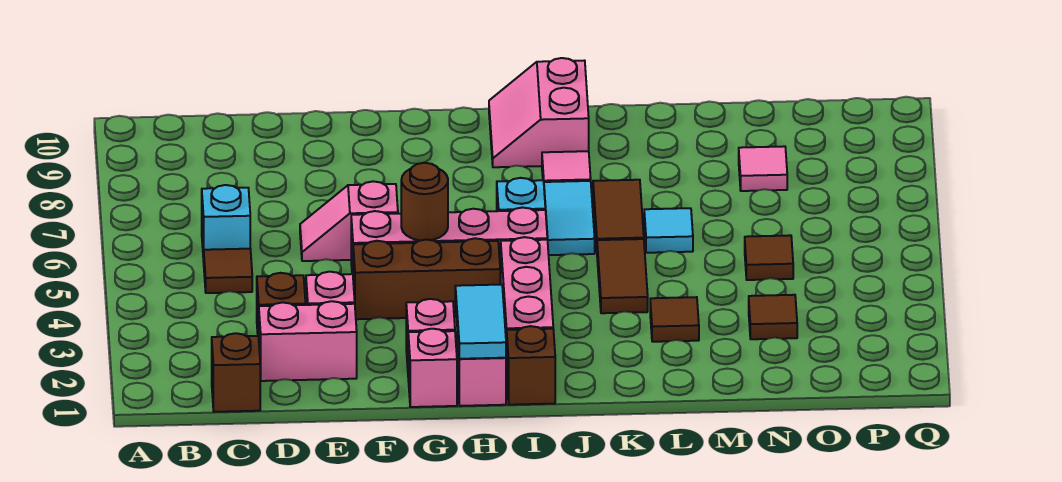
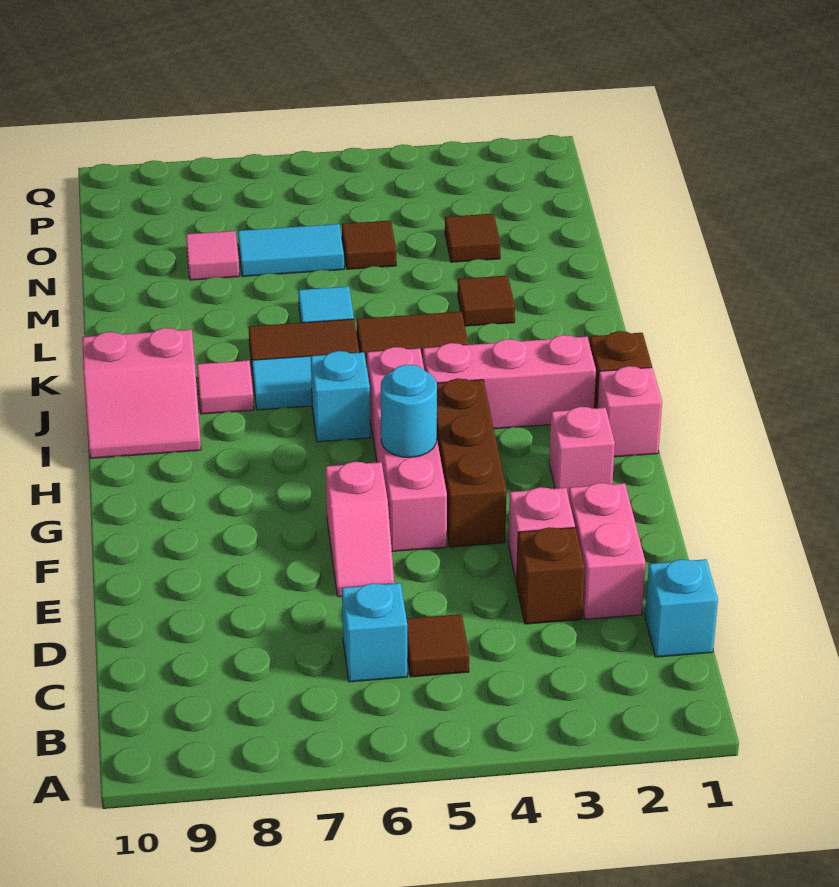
brown 1x1 brick [212,333,260,412] -> cyan 1x1 brick [645,559,718,657]
pink 1x1 brick [408,329,457,407] -> none
brown 1x1 round brick [401,163,448,240] -> cyan 1x1 round brick [381,365,437,457]
cyan 1x2 tile [455,284,506,359] -> cyan 1x2 tile moved to [238,224,344,277]

